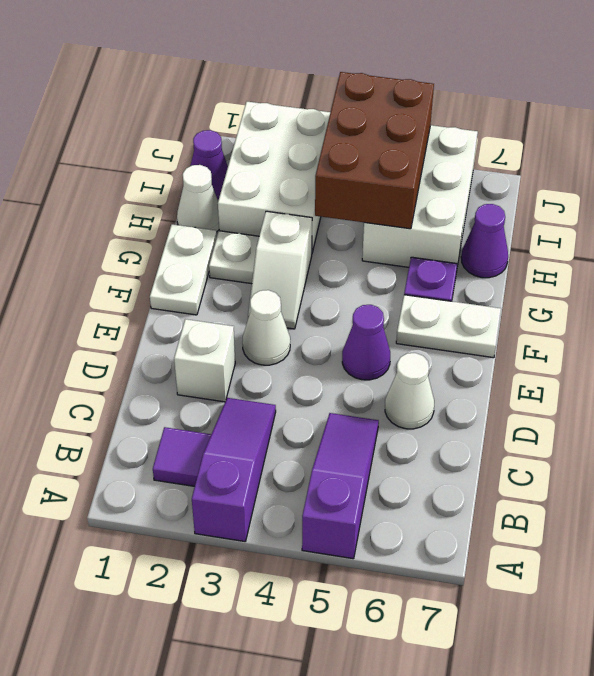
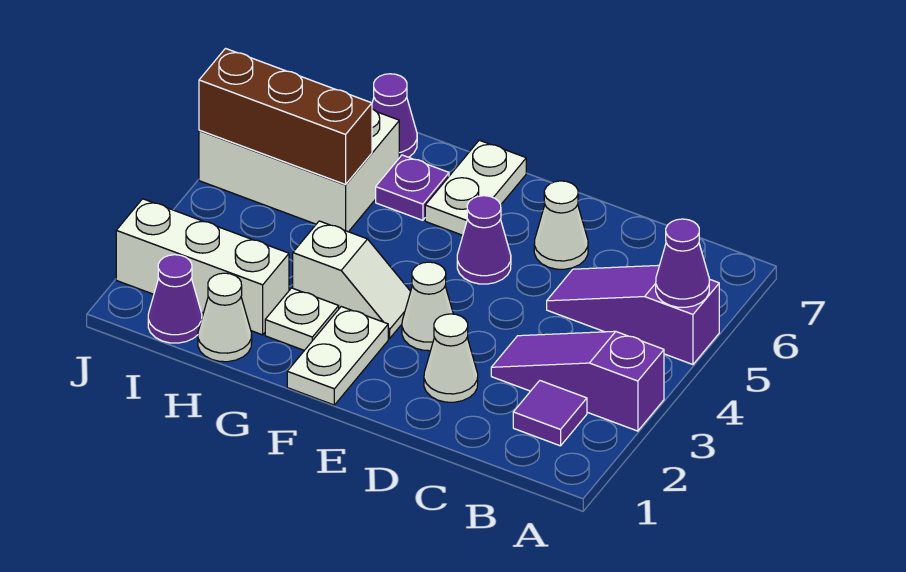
none -> purple 1x1 cone [656,219,709,307]
white 1x1 brick [174,319,235,402] -> white 1x1 cone [424,314,478,402]
white 1x2 plate [150,224,217,315] -> white 1x2 plate turned to [287,307,388,405]
white 2x3 brick [218,102,330,252] -> white 1x3 brick [116,199,289,335]
brown 2x3 brick [315,72,434,229] -> brown 1x3 brick [199,49,372,185]

